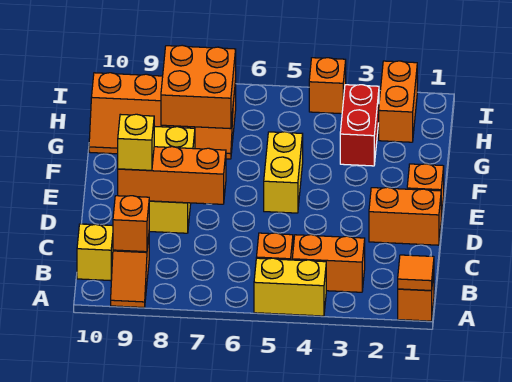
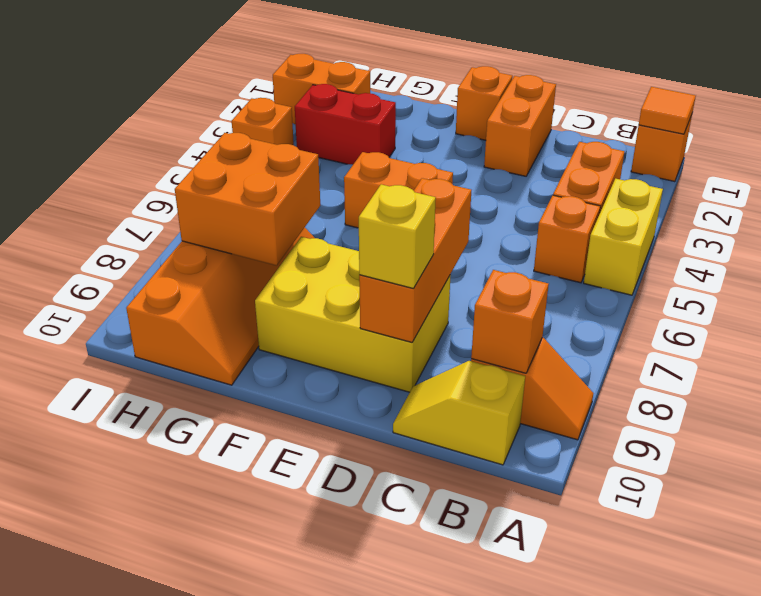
yellow 1x2 brick [264,132,303,213] -> orange 1x2 brick [344,152,453,228]

